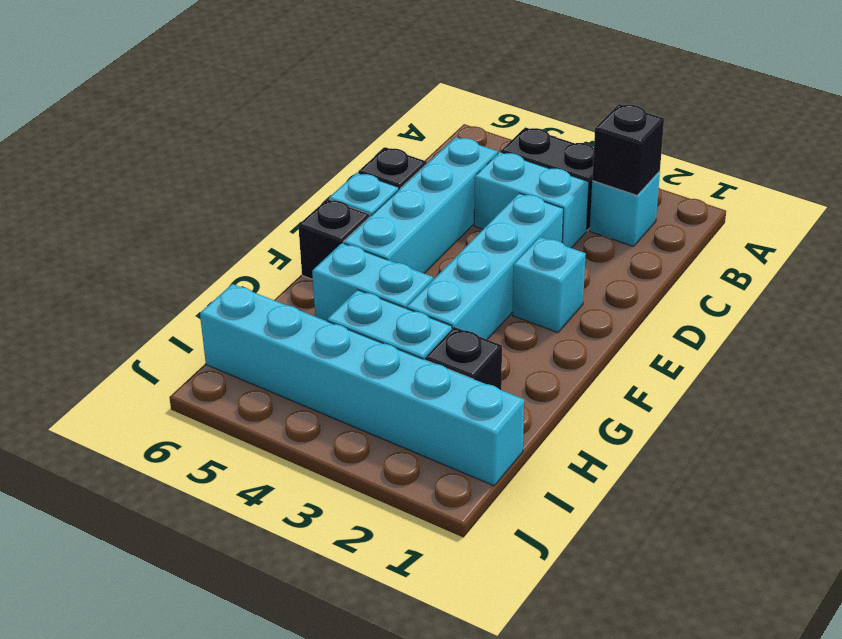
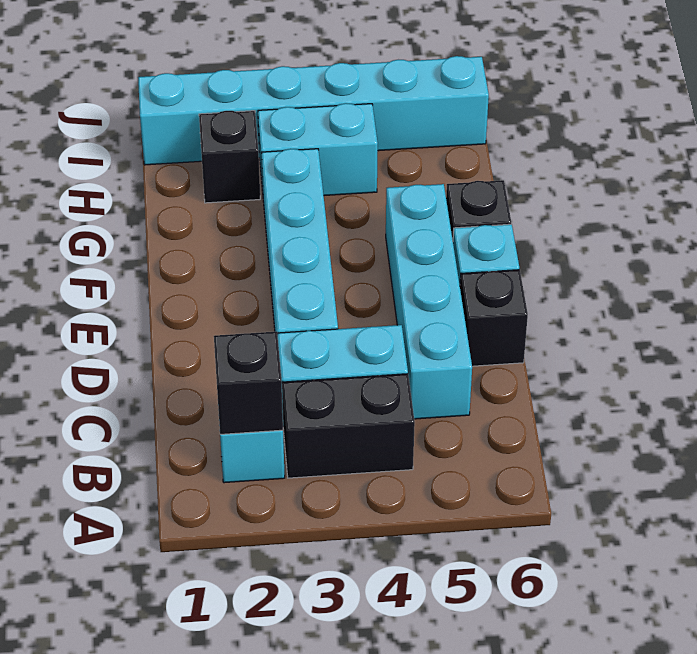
cyan 1x1 brick [512,237,586,333] -> none
cyan 1x2 brick [312,243,433,321] -> none

